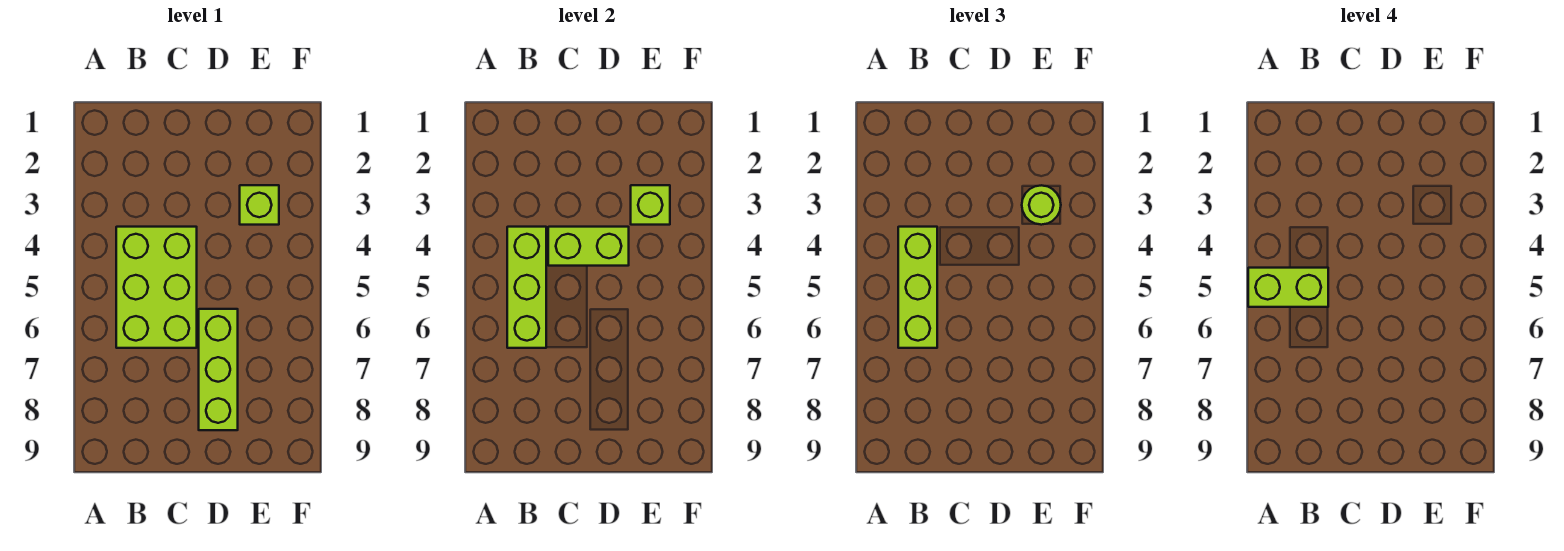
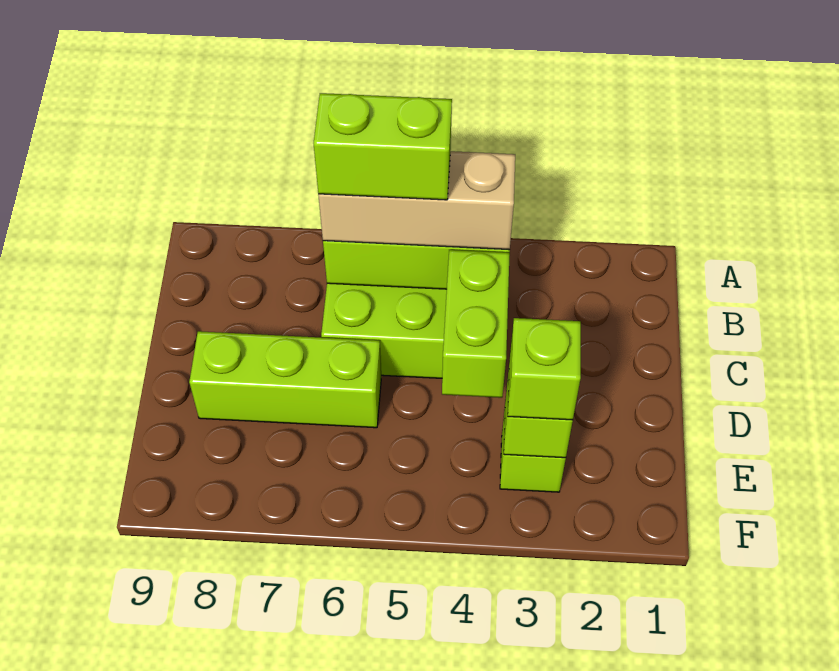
lime 1x2 brick [1248,268,1328,307] -> lime 1x2 brick turned to [314,93,452,200]
lime 1x3 brick [898,227,937,348] -> tan 1x3 brick [318,151,515,250]
lime 1x1 round brick [1022,185,1061,225] -> lime 1x1 brick [508,318,581,420]

